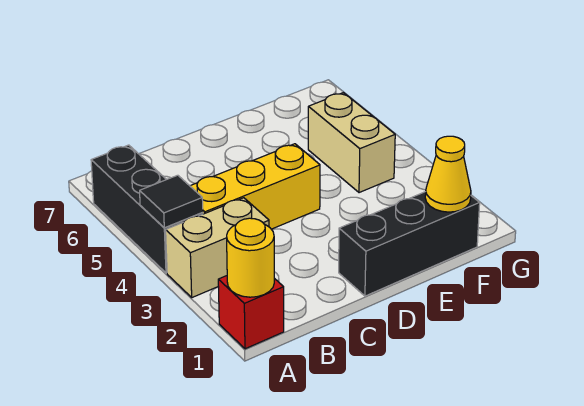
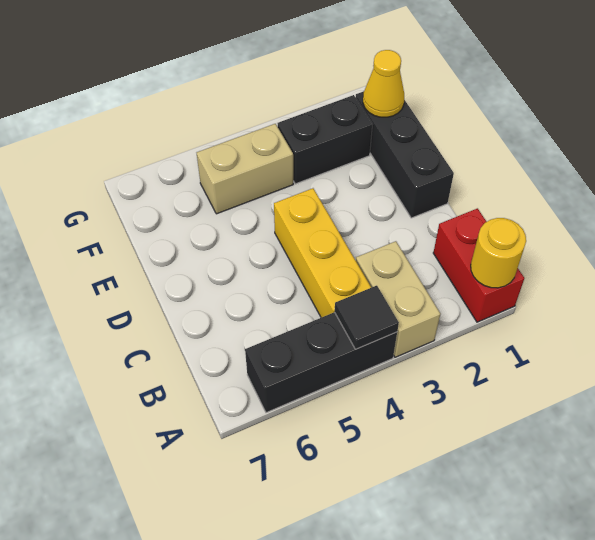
red 1x1 brick [218,276,284,349] -> red 1x2 brick [433,208,524,322]
none -> black 1x2 brick [277,95,373,184]

